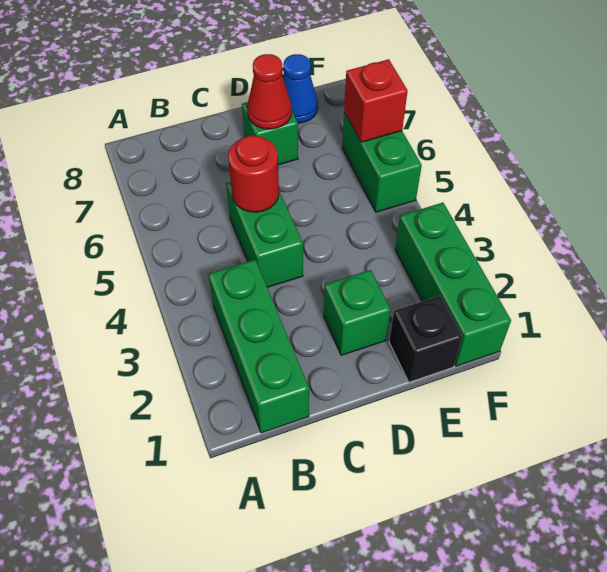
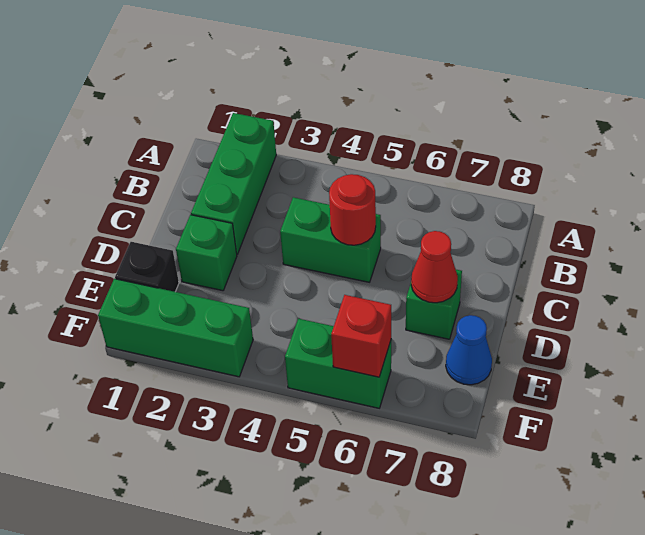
green 1x3 brick [208,260,309,433] -> green 1x3 brick turned to [191,113,276,254]

